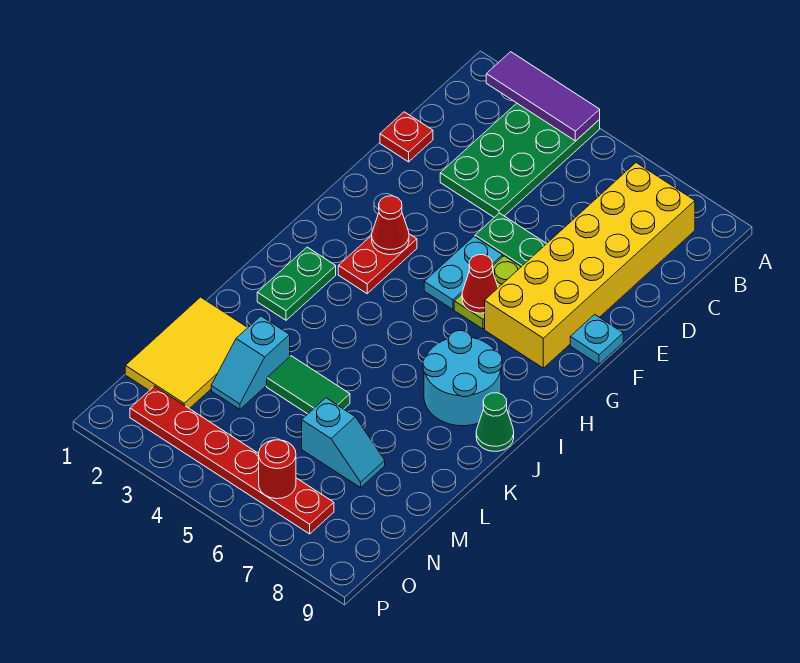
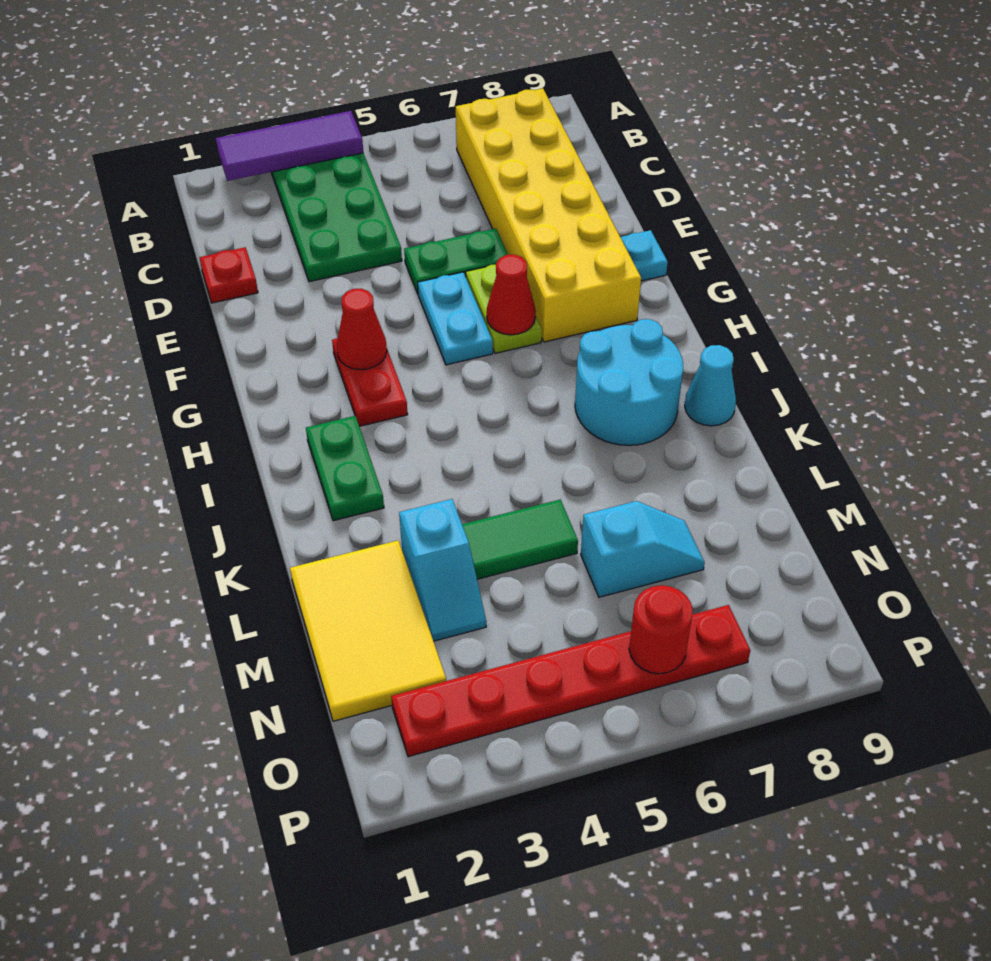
green 1x1 cone [476,393,514,451] -> cyan 1x1 cone [685,345,736,426]

